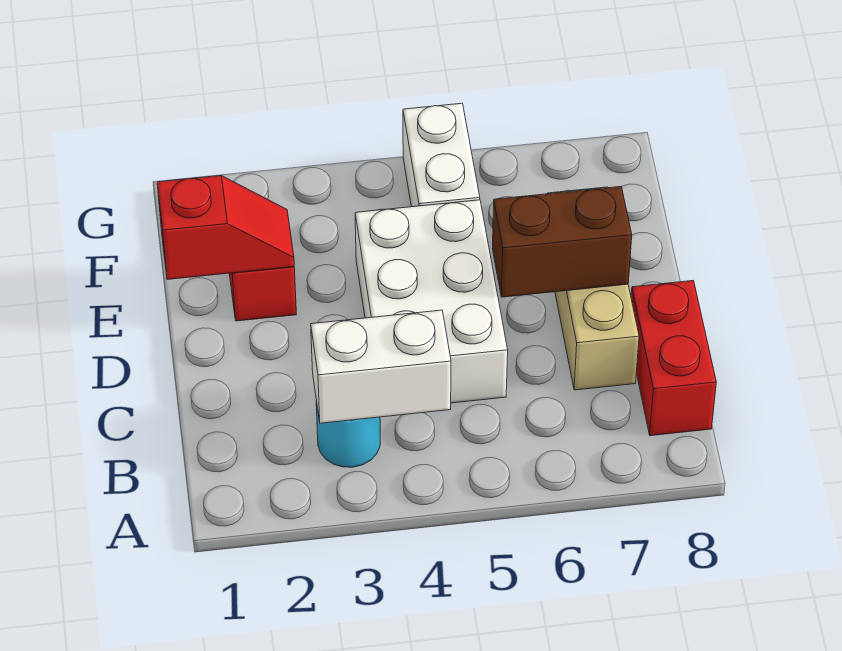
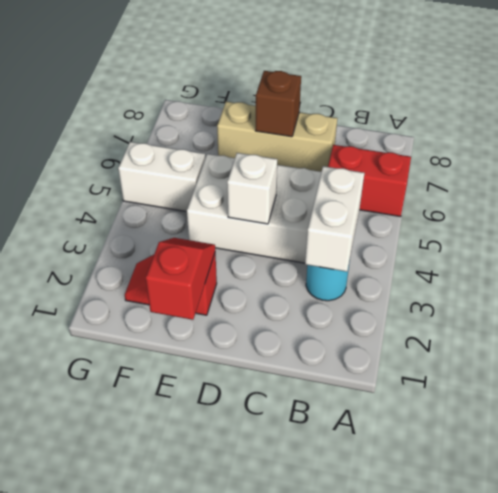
red 1x2 brick [631,281,716,436] -> red 1x2 brick moved to [328,145,411,217]
none -> white 1x1 brick [227,153,277,224]
brown 1x2 brick [492,186,632,297] -> brown 1x1 brick [255,71,301,137]

